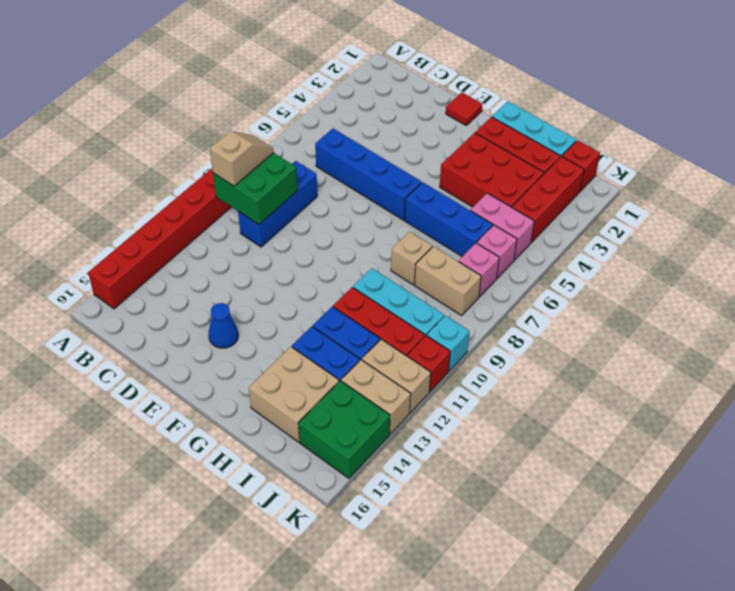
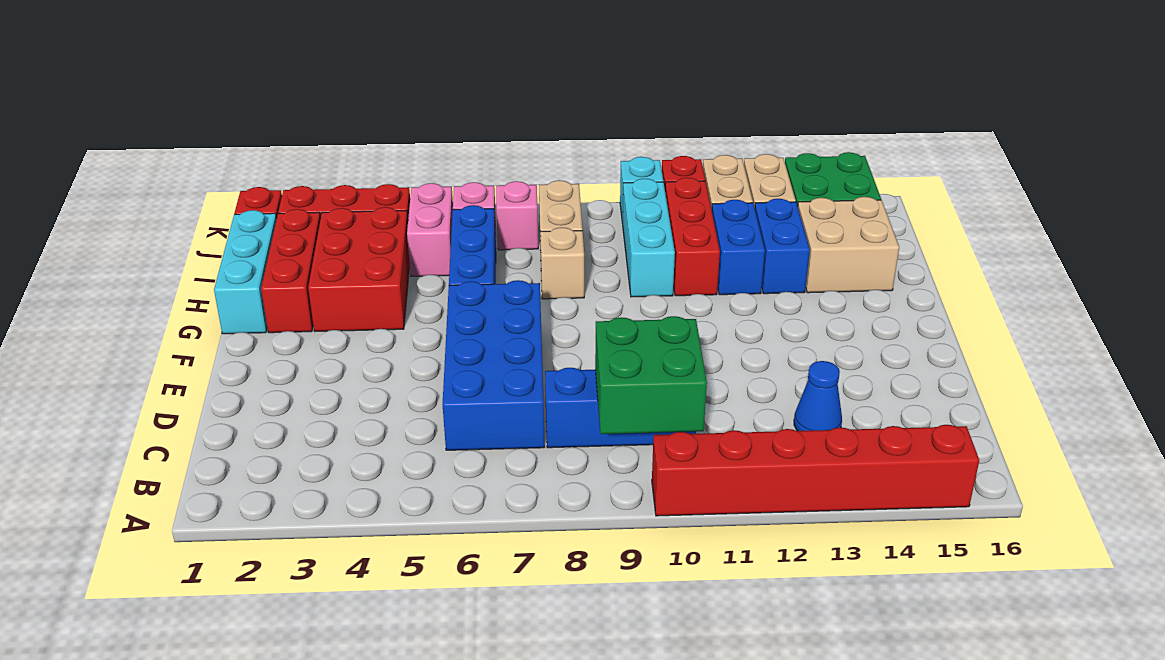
tan 1x2 slope [210,131,274,186] -> none
blue 1x4 brick [315,128,421,220] -> blue 2x4 brick [443,280,545,450]
red 1x1 tile [446,92,482,125] -> none
blue 1x1 cone [209,303,238,348] -> blue 1x1 cone moved to [794,361,842,431]

